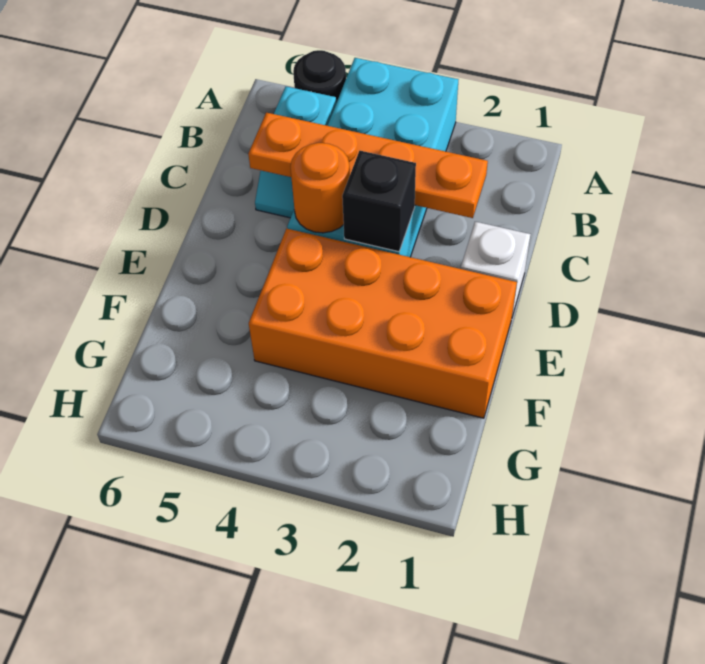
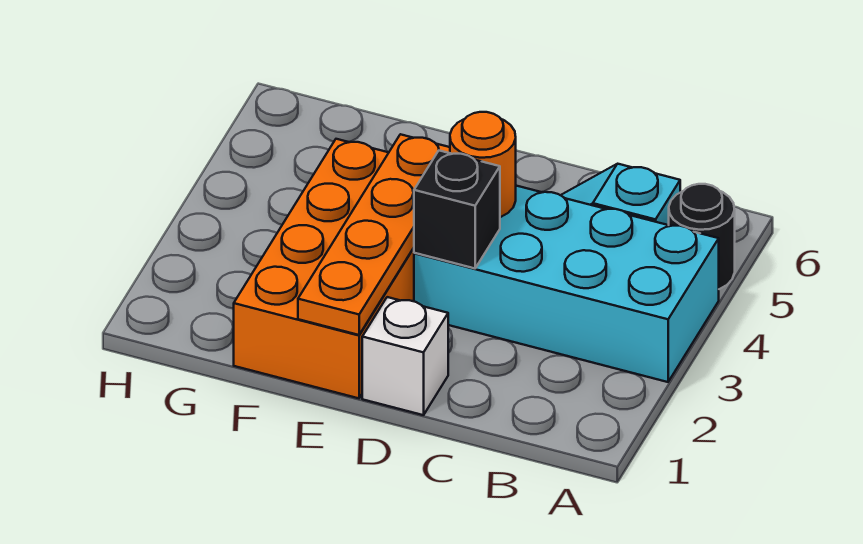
orange 1x4 plate [248,113,488,218] -> orange 1x4 plate moved to [298,134,450,335]

